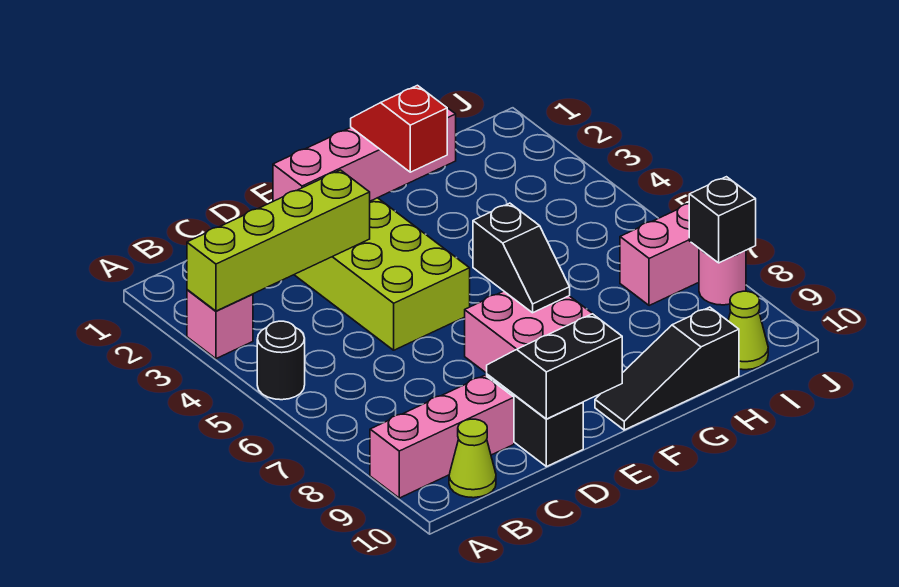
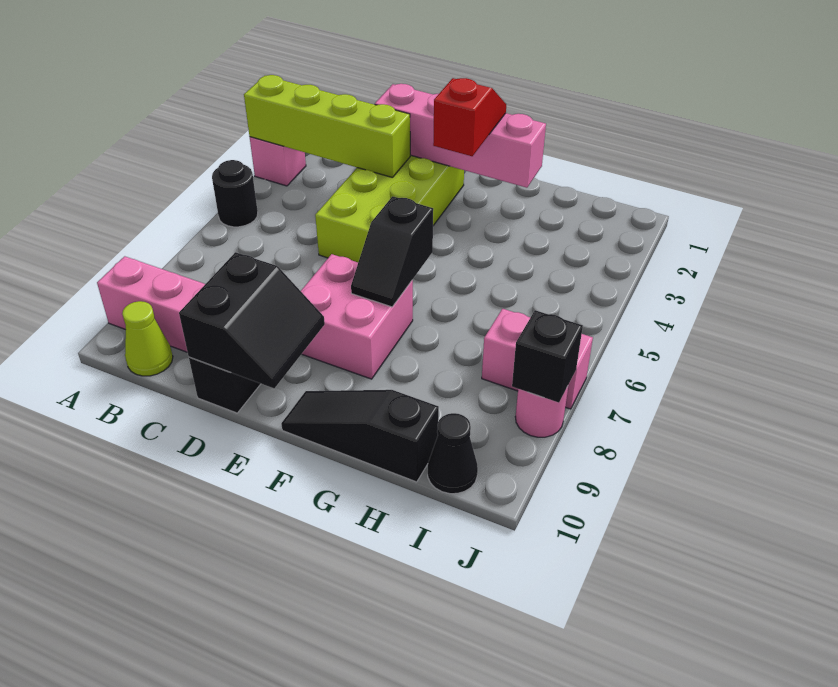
black 2x2 slope [487,314,622,419] -> black 2x2 slope turned to [179,252,325,388]
lime 1x1 cone [728,291,768,370] -> black 1x1 cone [428,413,478,494]

